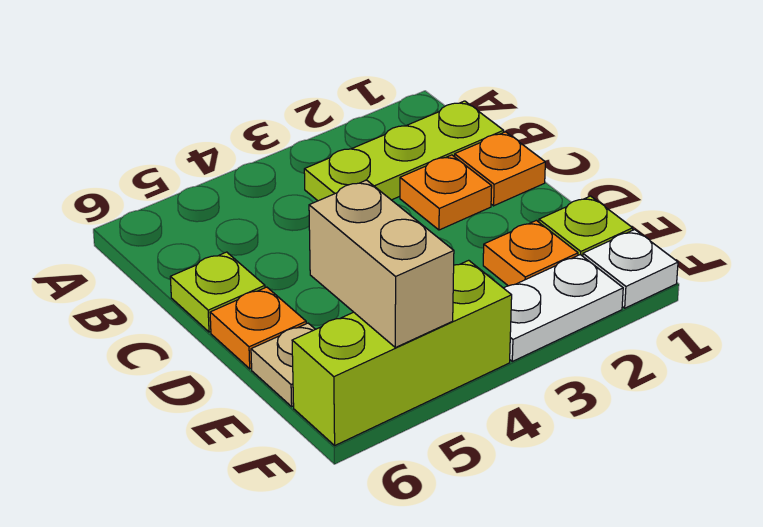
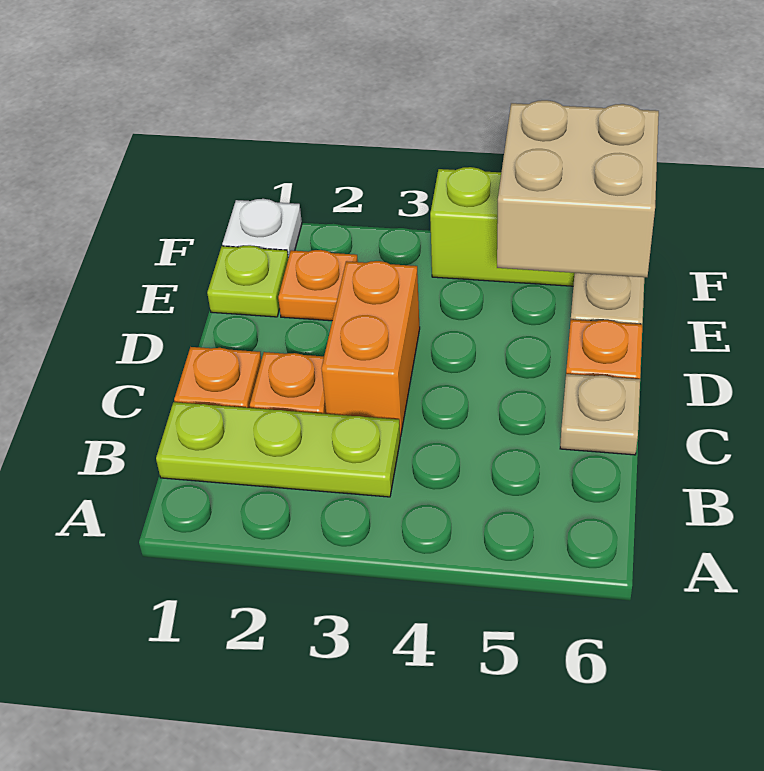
none -> orange 1x2 brick [322,261,420,437]
lime 1x1 plate [170,252,265,332] -> tan 1x1 plate [560,374,640,455]
tan 1x2 brick [309,180,454,348] -> tan 2x2 brick [497,100,659,278]
white 1x2 plate [504,255,623,361] -> none

